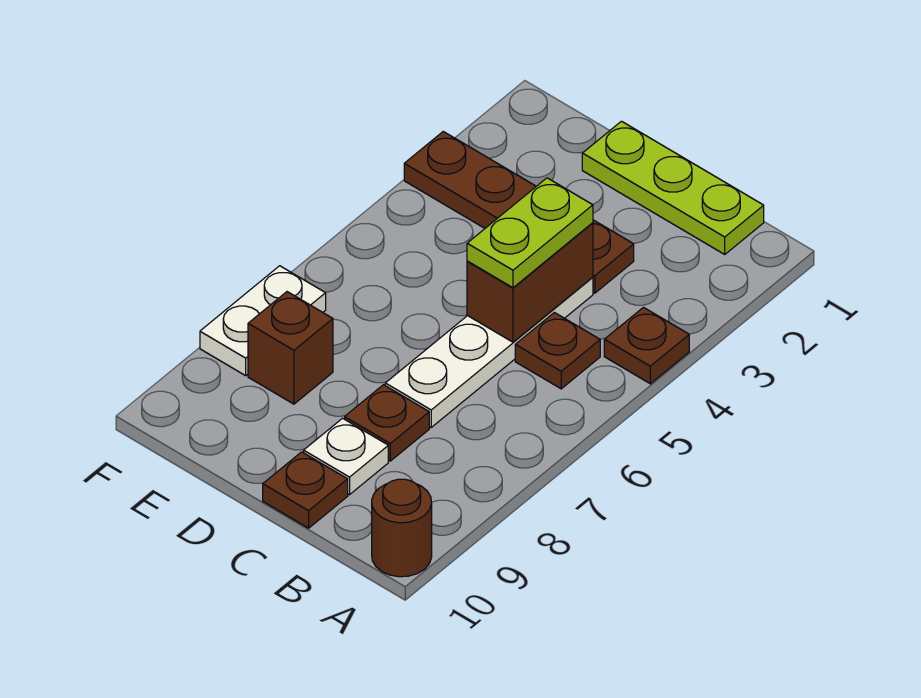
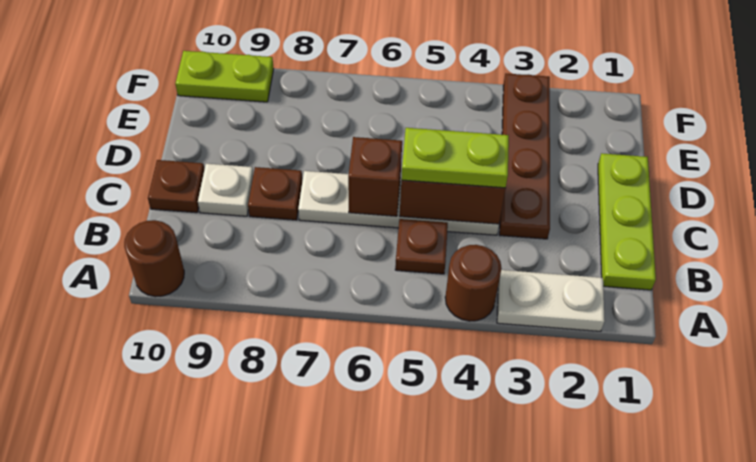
brown 1x1 plate [604,307,689,384] -> brown 1x1 round brick [445,245,502,321]
brown 1x1 brick [248,292,333,404] -> brown 1x1 brick moved to [348,137,402,216]
white 1x2 plate [200,266,326,376] -> white 1x2 plate moved to [497,270,605,331]
none -> lime 1x2 plate [175,51,274,102]

